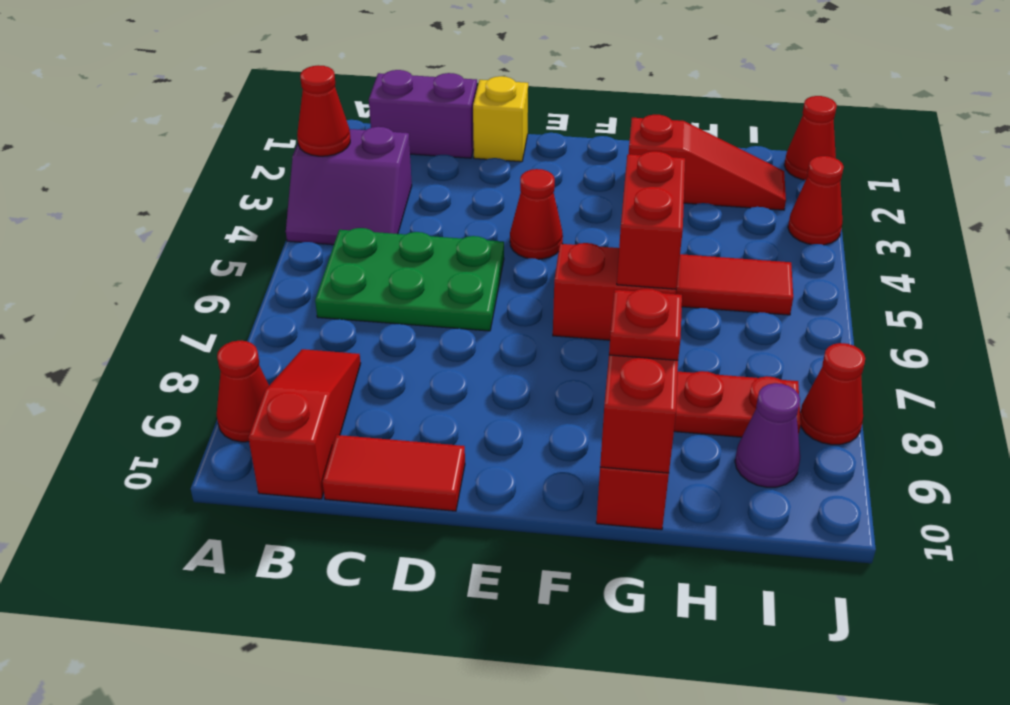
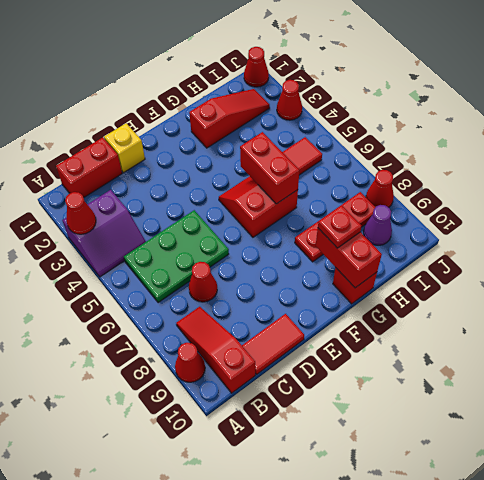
purple 1x2 brick [369,70,477,158] -> red 1x2 brick [56,137,122,198]
red 1x1 cone [510,169,563,259] -> red 1x1 cone moved to [189,262,217,302]

